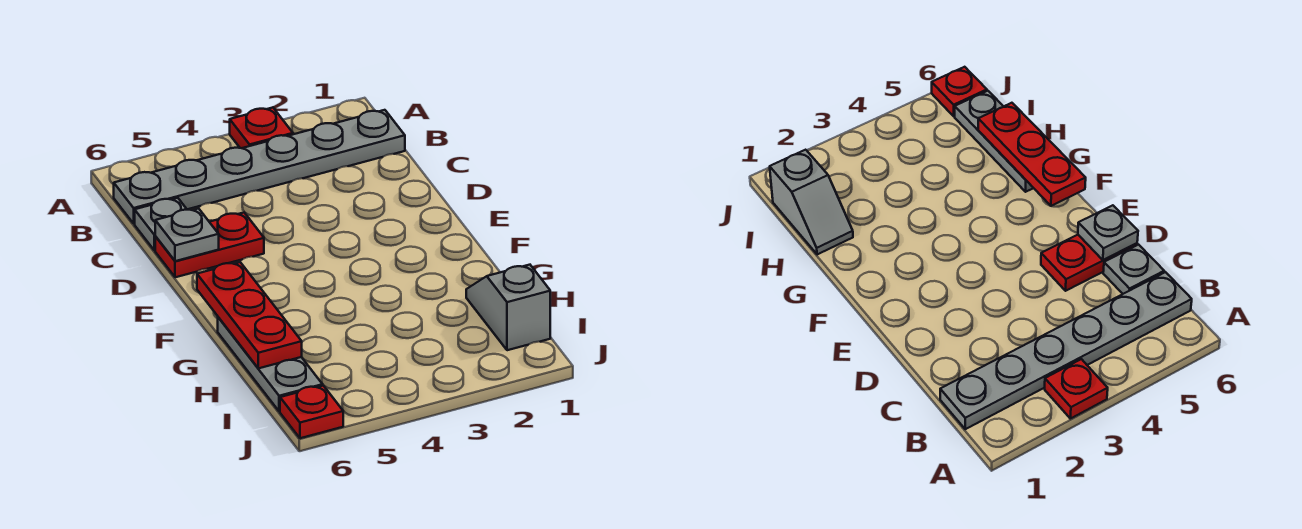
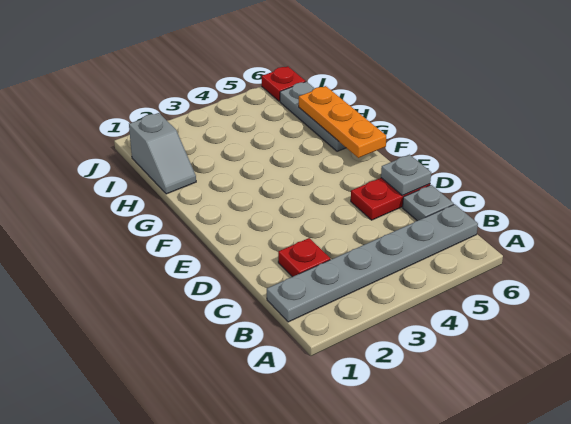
red 1x1 plate [230,108,293,148] -> red 1x1 plate moved to [278,238,330,277]
red 1x3 plate [197,262,302,368] -> orange 1x3 plate [299,86,386,158]

